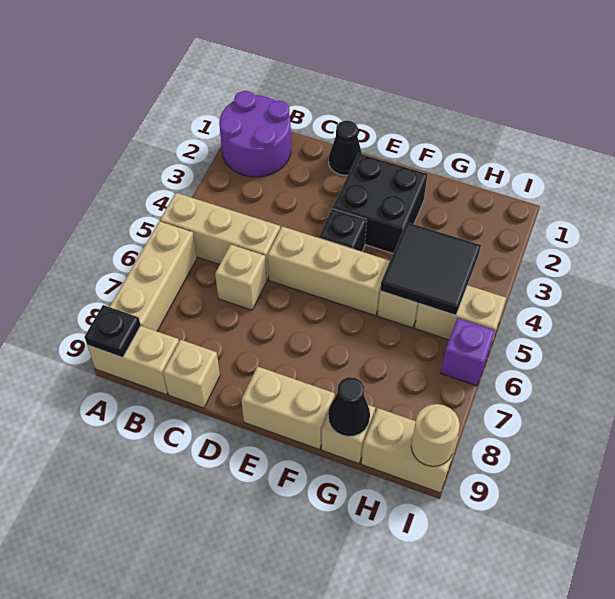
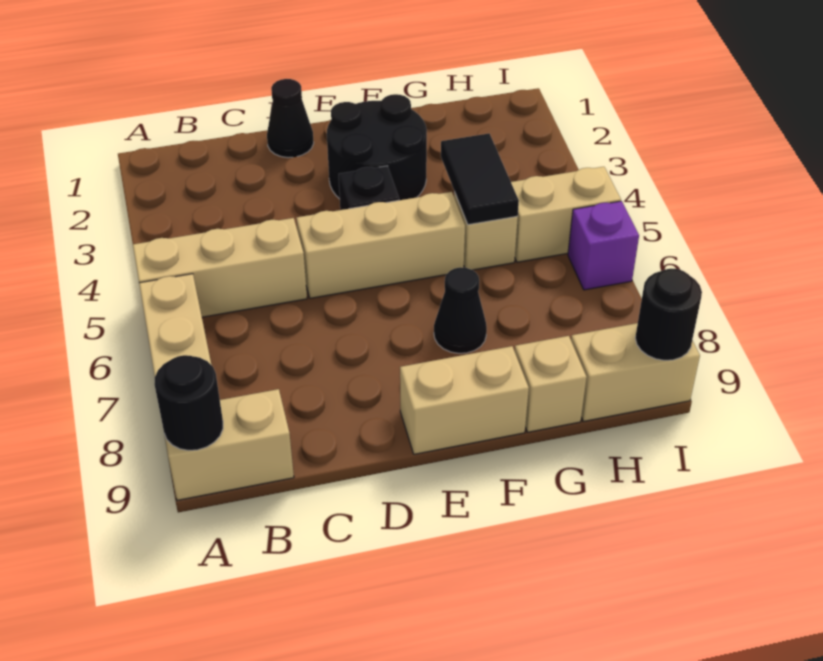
purple 2x2 round brick [219,91,291,177] -> none
black 1x1 plate [84,305,141,358] -> black 1x1 round brick [154,355,223,450]
tan 1x1 brick [215,245,267,310] -> none
tan 1x1 brick [163,340,220,408] -> none
black 2x2 brick [333,153,428,253] -> black 2x2 round brick [327,94,427,200]
black 2x2 tile [380,222,481,315] -> black 1x2 tile [441,134,519,225]
black 1x1 cone [328,377,370,437] -> black 1x1 cone moved to [434,267,487,353]
tan 1x1 round brick [411,404,460,466] -> black 1x1 round brick [635,269,702,360]

